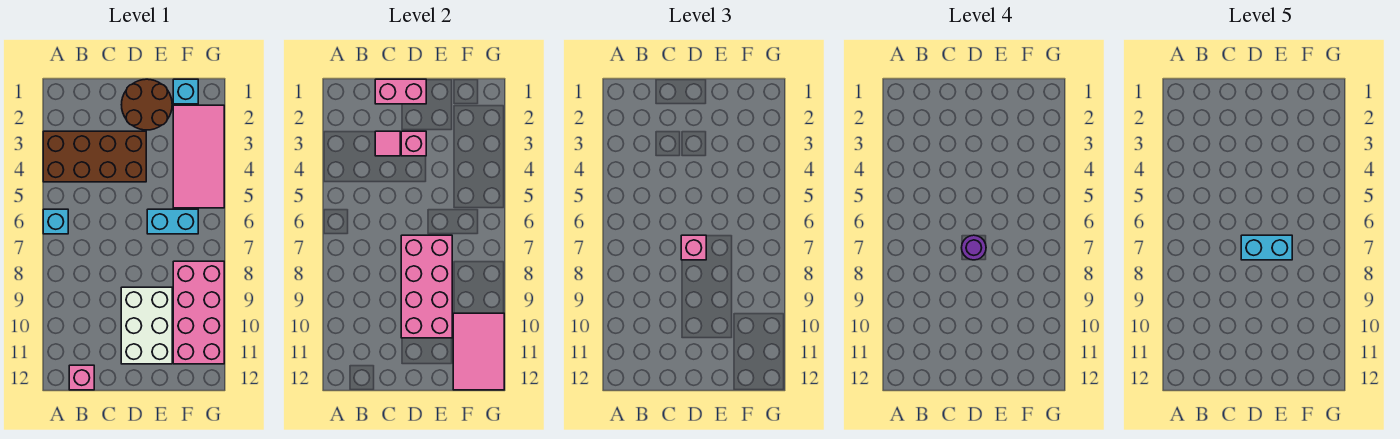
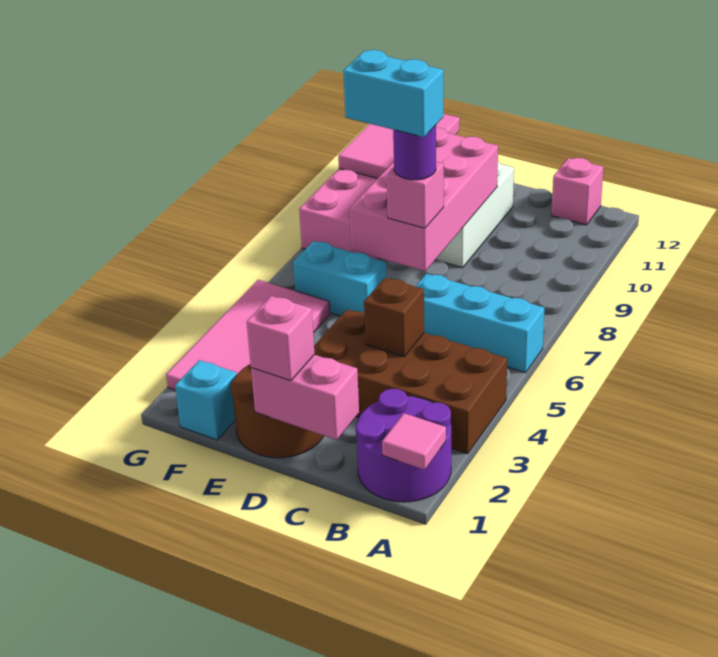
none -> purple 2x2 round brick [356,389,451,502]
cyan 1x1 brick [43,209,68,234] -> cyan 1x3 brick [415,274,544,373]
pink 1x1 tile [375,131,400,156] -> pink 1x1 tile moved to [382,413,446,470]
none -> brown 1x1 brick [364,278,424,357]
pink 1x1 brick [401,131,426,156] -> pink 1x1 brick moved to [247,296,315,381]

